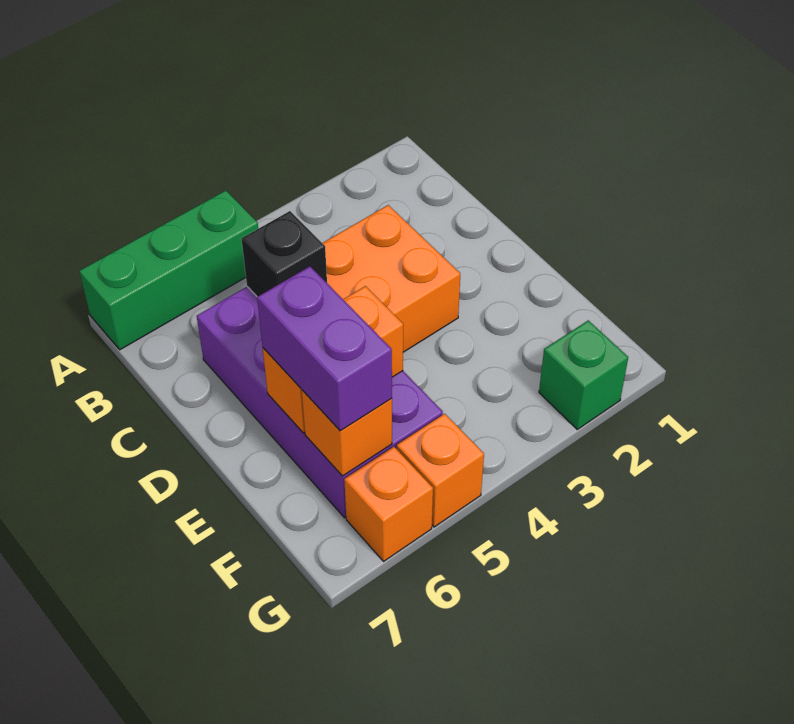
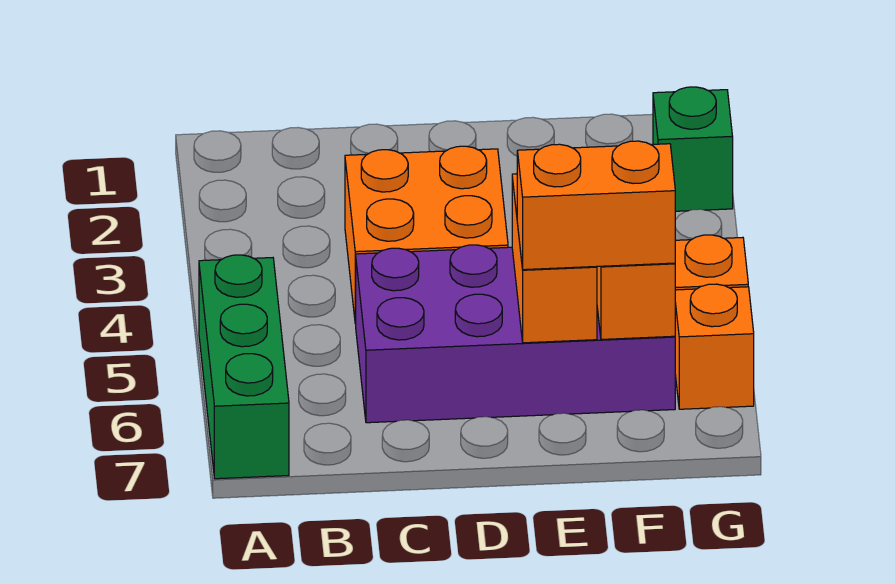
black 1x1 brick [242,211,327,297] -> none
purple 1x2 brick [257,266,392,431] -> orange 1x2 brick [517,141,675,270]

